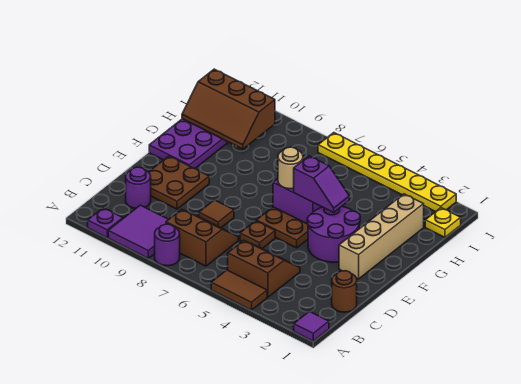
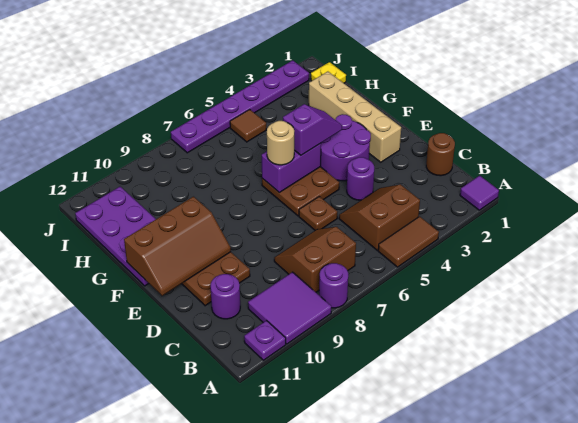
none -> purple 1x1 round brick [347,157,374,200]
brown 1x1 tile [199,200,234,228] -> brown 1x1 tile moved to [230,109,266,142]
brown 2x3 slope [182,69,275,149] -> brown 2x3 slope moved to [124,197,231,296]
yellow 1x6 plate [318,133,456,212] -> purple 1x6 plate [171,60,309,153]

